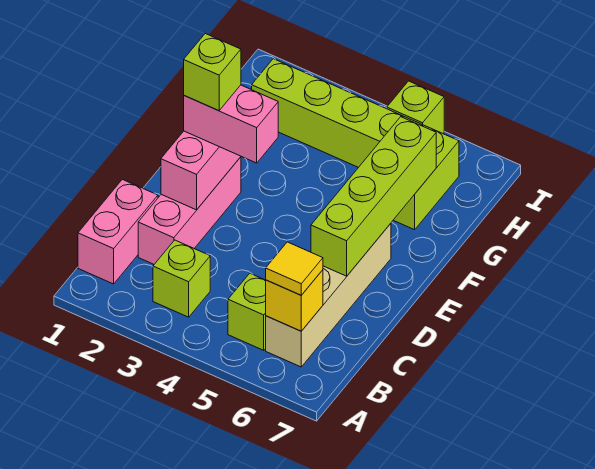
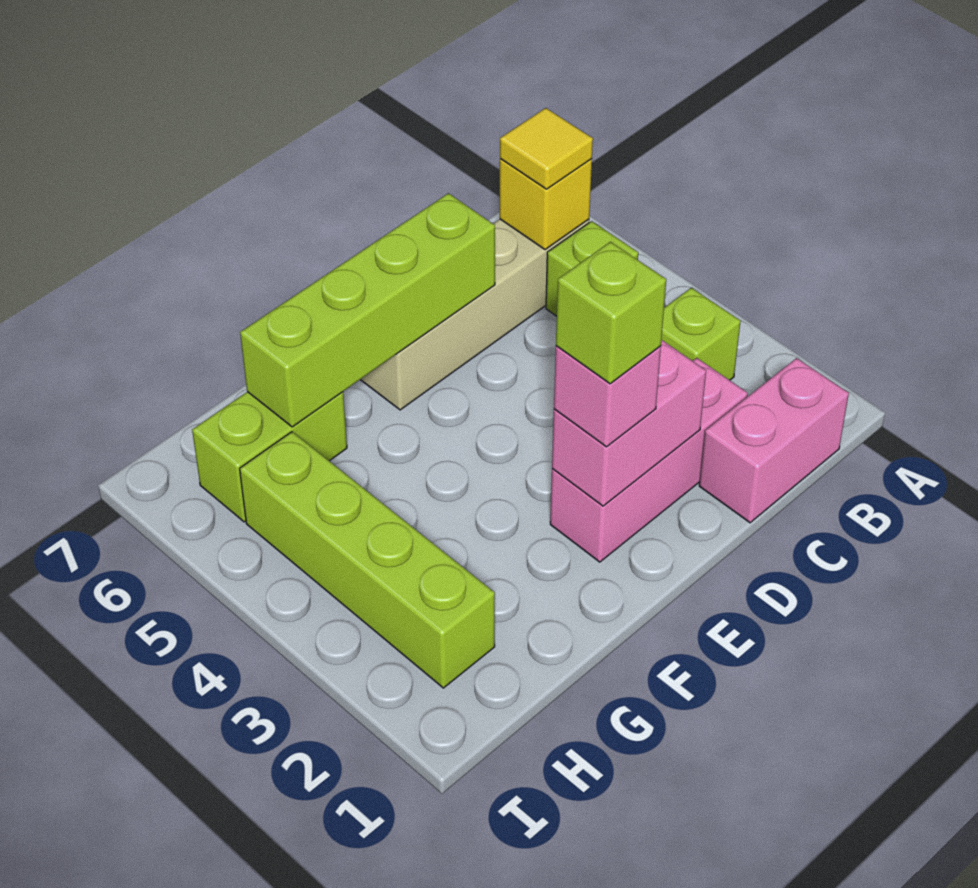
pink 1x2 brick [184,85,278,163] -> pink 1x1 brick [554,346,661,447]
lime 1x1 brick [387,81,444,133] -> none

